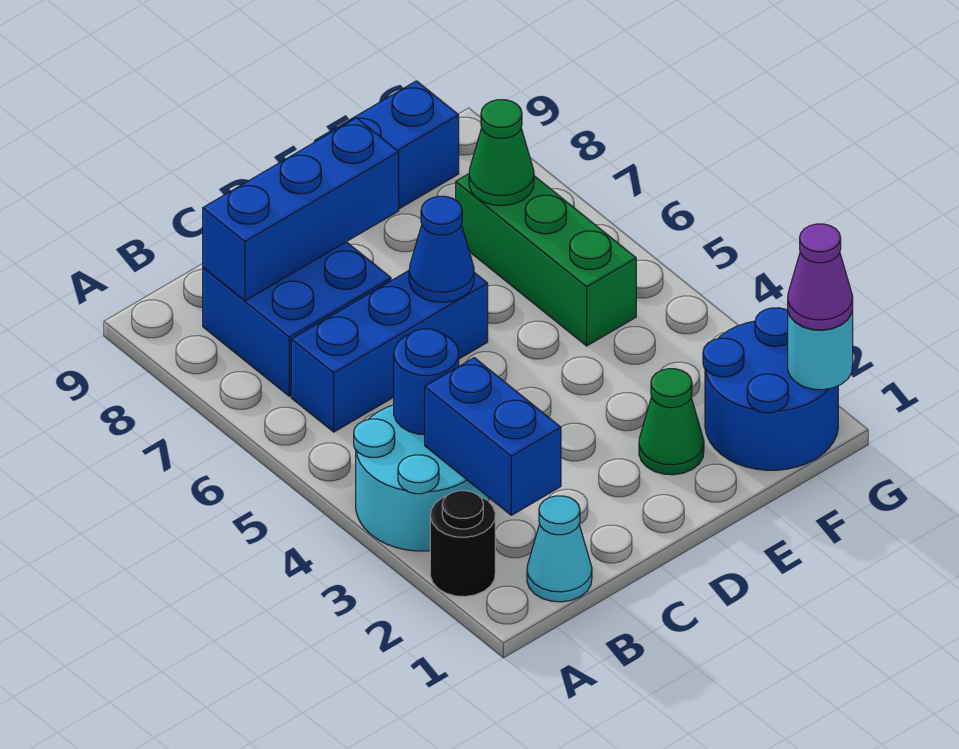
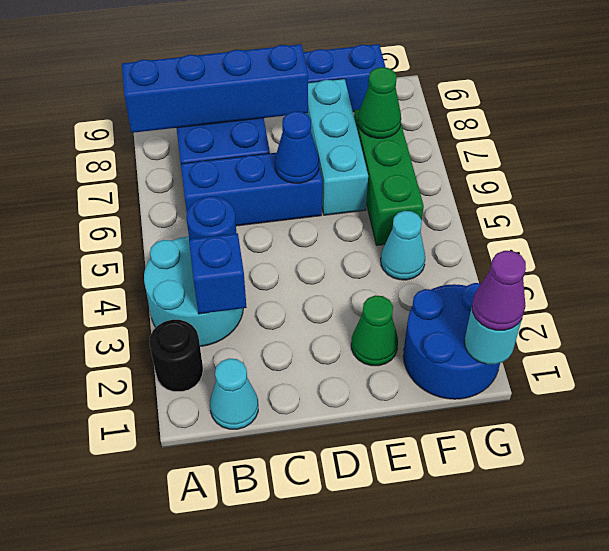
blue 1x2 brick [425,358,561,515] -> blue 1x1 brick [189,233,247,314]
blue 1x3 brick [203,118,399,301] -> blue 1x4 brick [122,44,308,133]
none -> cyan 1x3 brick [305,79,368,215]
none -> cyan 1x1 cone [381,211,425,280]

